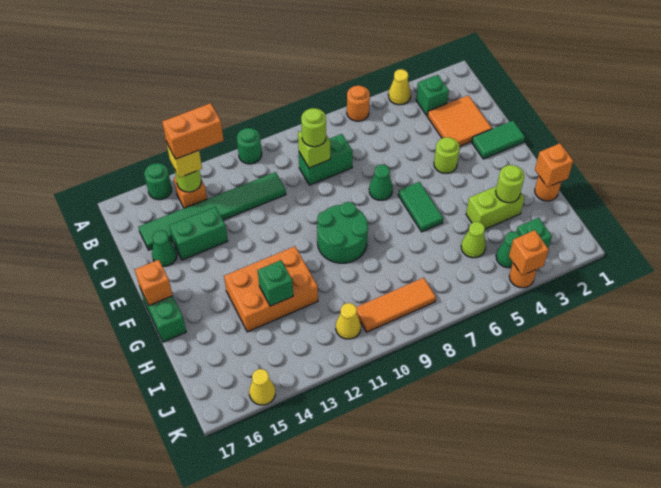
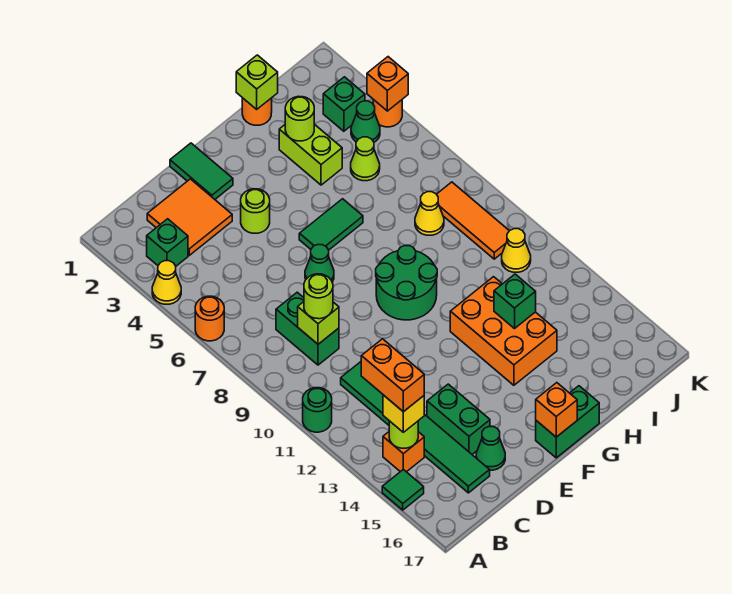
green 1x1 round brick [144,163,172,200] -> green 1x1 tile [382,469,424,510]
orange 1x1 brick [535,143,573,187] -> lime 1x1 brick [236,55,278,109]
yellow 1x1 cone [249,369,275,405] -> yellow 1x1 cone moved to [415,192,444,235]

